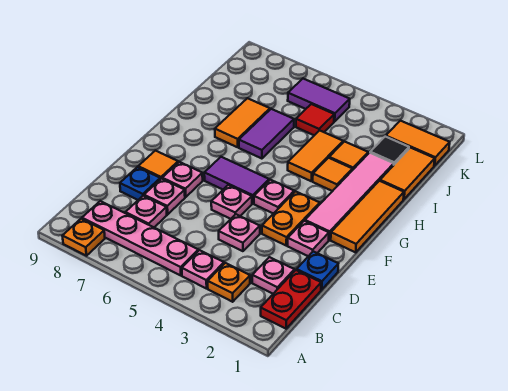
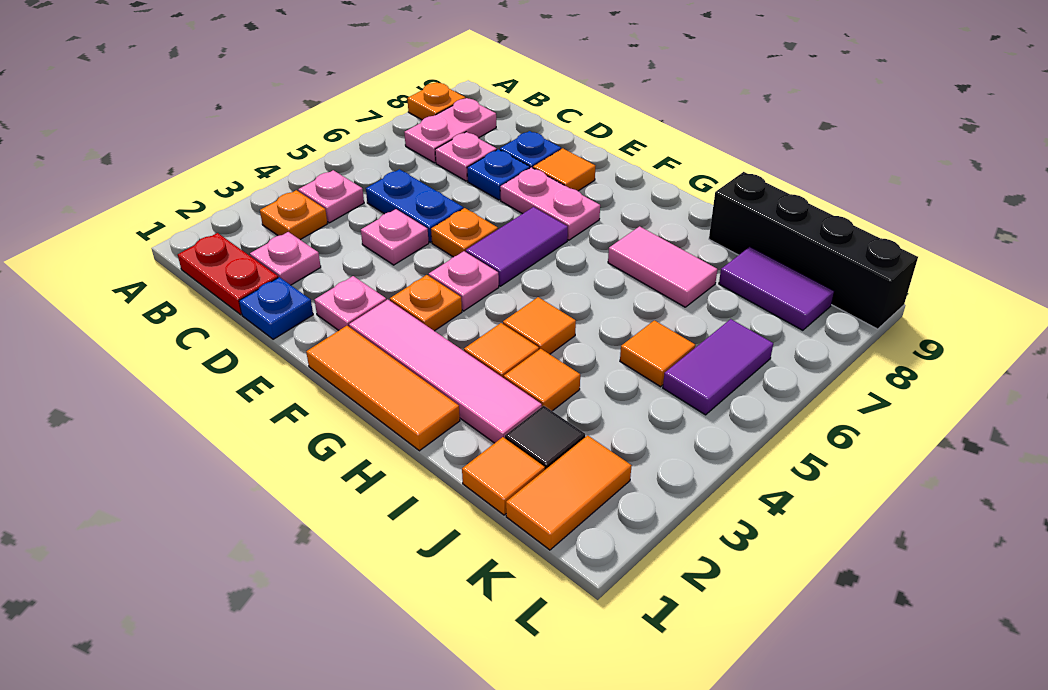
pink 1x4 plate [82,201,198,276] -> pink 1x2 plate [404,98,496,163]
none -> blue 1x2 plate [366,169,463,242]
pink 1x1 plate [144,179,185,214] -> blue 1x1 plate [467,149,530,200]
orange 1x2 plate [262,191,320,245] -> orange 1x1 plate [390,275,462,331]
pink 1x1 plate [211,185,252,219] -> orange 1x1 plate [431,208,498,257]
pink 1x1 plate [162,162,203,197] -> pink 1x2 plate [500,167,600,240]
orange 1x2 tile [288,130,343,181] -> orange 1x1 tile [503,297,576,354]
purple 1x2 tile [239,109,294,159] -> purple 1x2 tile moved to [719,247,834,330]
orange 1x2 tile [215,98,270,147] -> pink 1x2 tile [608,226,717,307]
orange 1x2 tile [380,148,435,199] -> orange 1x1 tile [462,437,545,515]
none -> black 1x4 brick [709,172,918,329]
red 1x1 tile [296,104,334,135] -> orange 1x1 tile [620,320,695,387]

